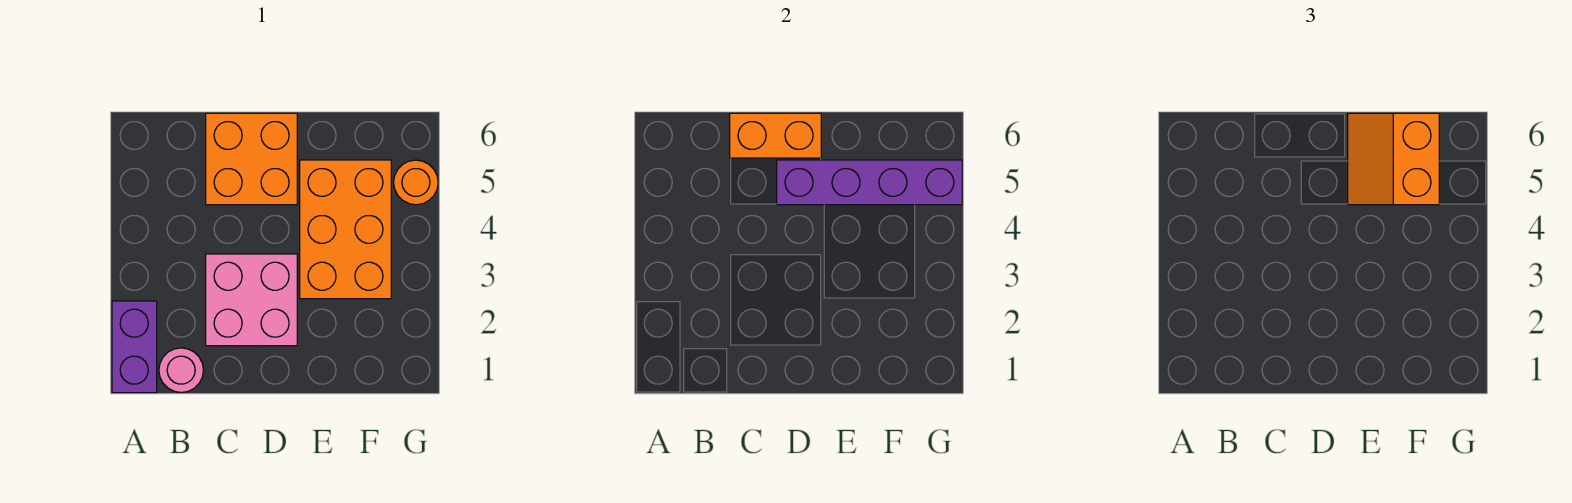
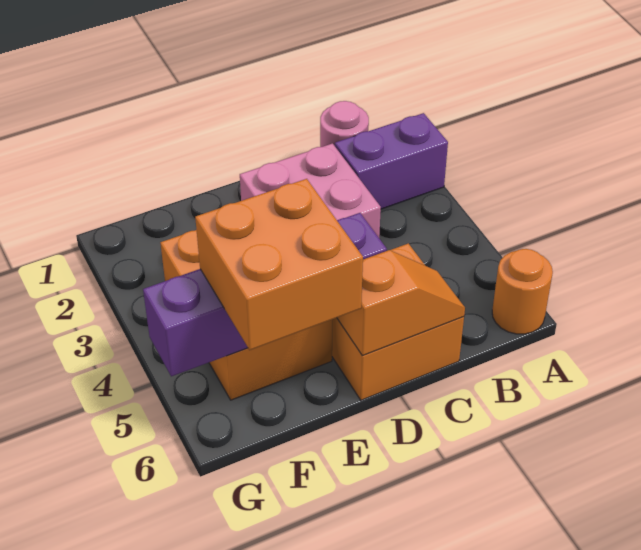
purple 1x2 brick [112,301,157,393] -> purple 1x2 brick turned to [335,113,448,209]
orange 1x2 brick [730,113,821,158] -> orange 1x2 slope [337,250,465,356]
orange 2x2 slope [1348,113,1439,205] -> orange 2x2 brick [195,179,363,350]
orange 1x1 round brick [394,160,438,205] -> orange 1x1 round brick moved to [492,249,553,334]

